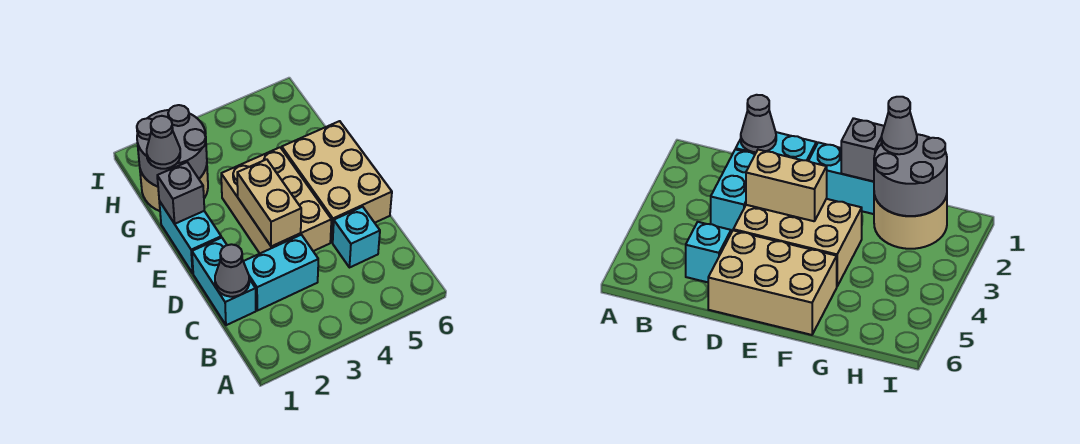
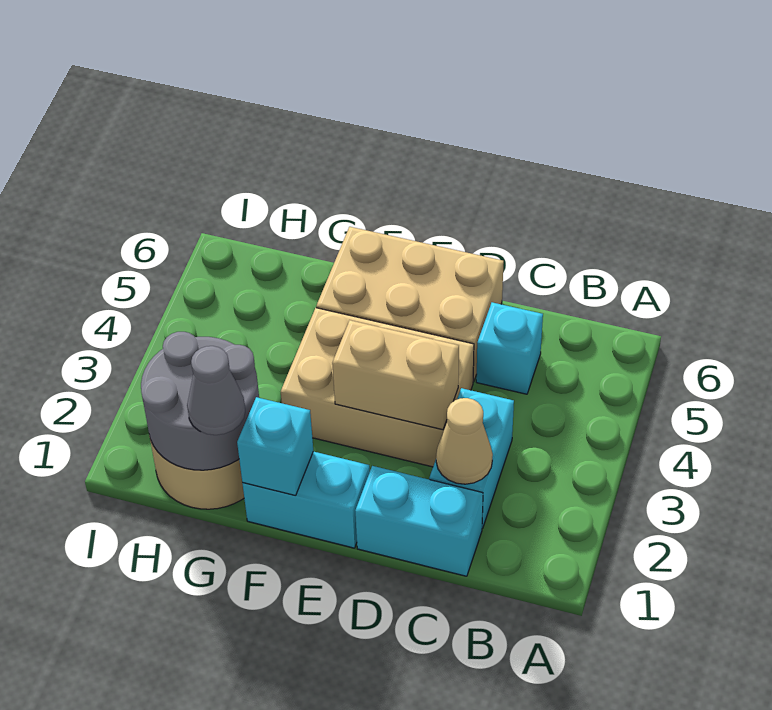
grey 1x1 cone [215,244,249,297] -> none
none -> tan 1x1 cone [436,398,493,484]
grey 1x1 brick [157,162,204,224] -> cyan 1x1 brick [237,397,313,496]

